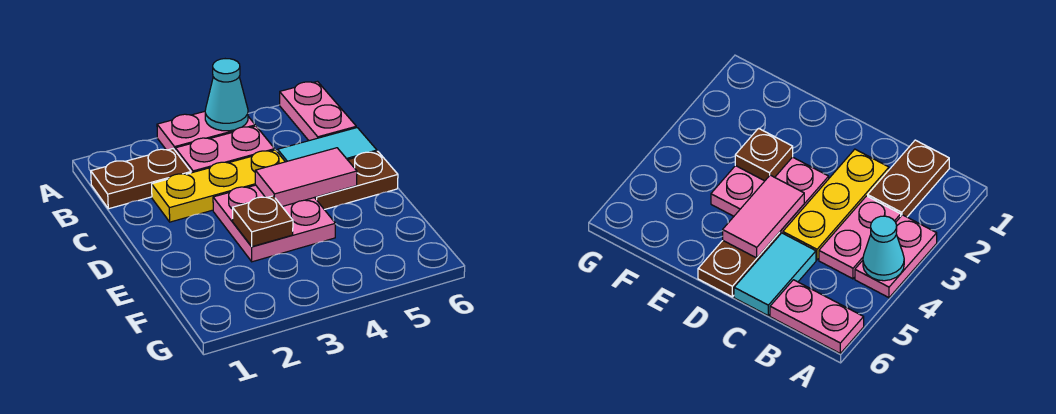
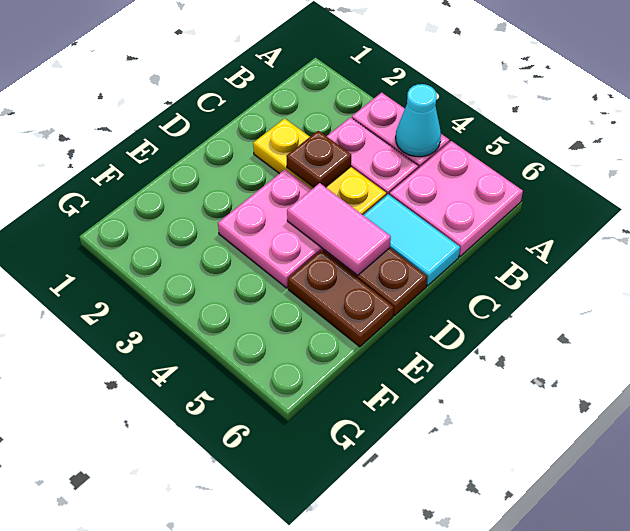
pink 1x2 plate [280,82,356,141] -> pink 2x2 plate [390,141,523,256]
brown 1x2 plate [91,149,191,209] -> brown 1x2 plate moved to [288,251,394,347]
brown 1x1 plate [233,196,293,247] -> brown 1x1 plate moved to [286,131,351,188]

